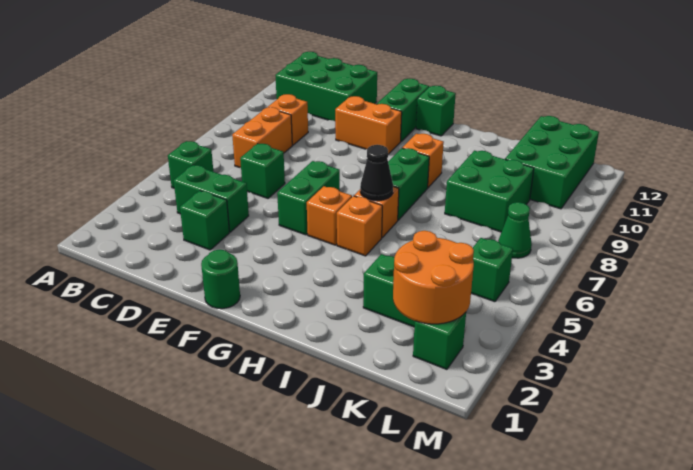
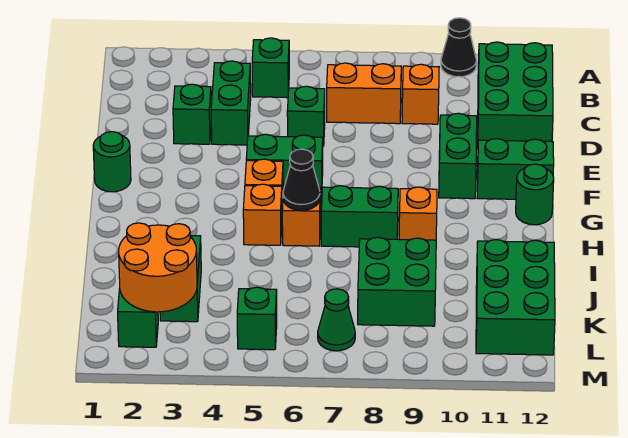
none -> black 1x1 cone [441,18,477,77]
orange 1x2 brick [335,96,402,154] -> green 1x2 brick [439,113,477,199]
green 1x1 brick [416,86,456,136] -> green 1x1 round brick [516,164,554,225]
green 2x3 brick [505,116,599,209] -> green 2x3 brick turned to [476,240,555,355]

